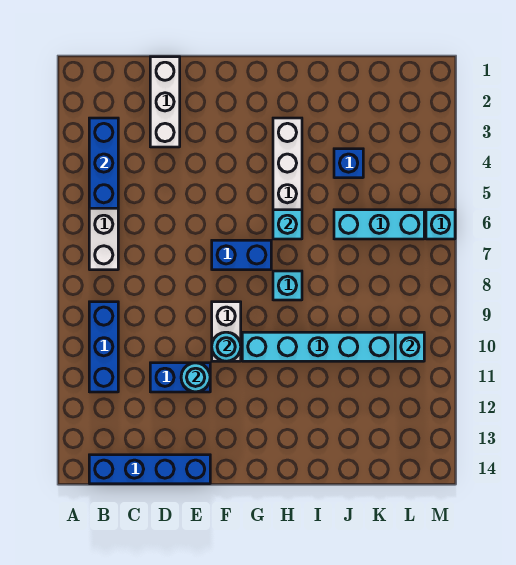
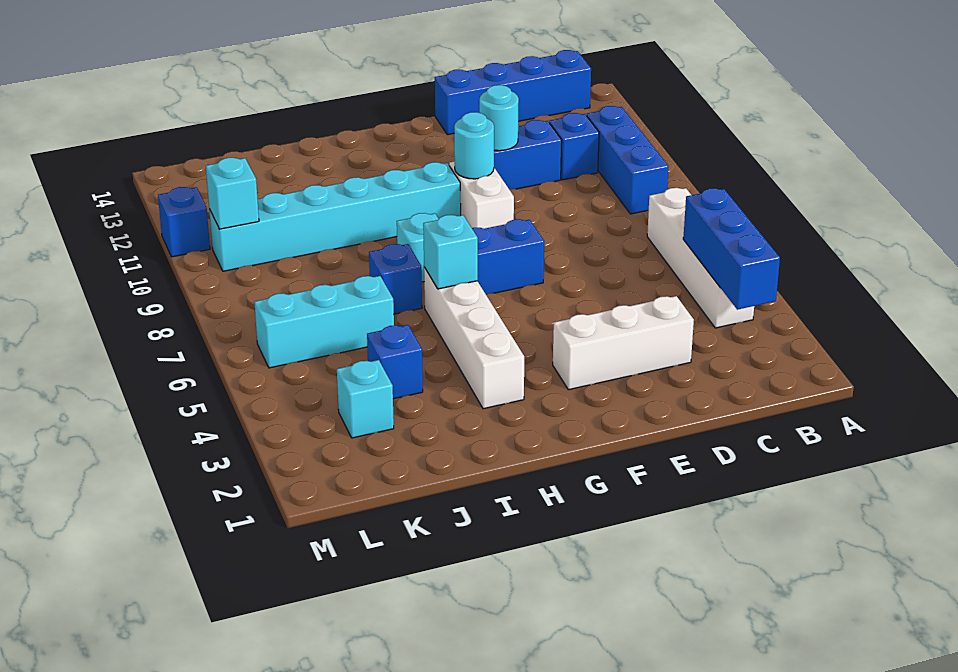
none -> blue 1x1 brick [549,113,599,180]
white 1x3 brick [150,57,180,147] -> white 1x3 brick turned to [553,296,694,390]
none -> blue 1x1 brick [369,244,422,314]
cyan 1x1 brick [426,210,455,239] -> cyan 1x1 brick moved to [337,360,394,438]
none -> blue 1x1 brick [158,187,210,257]

